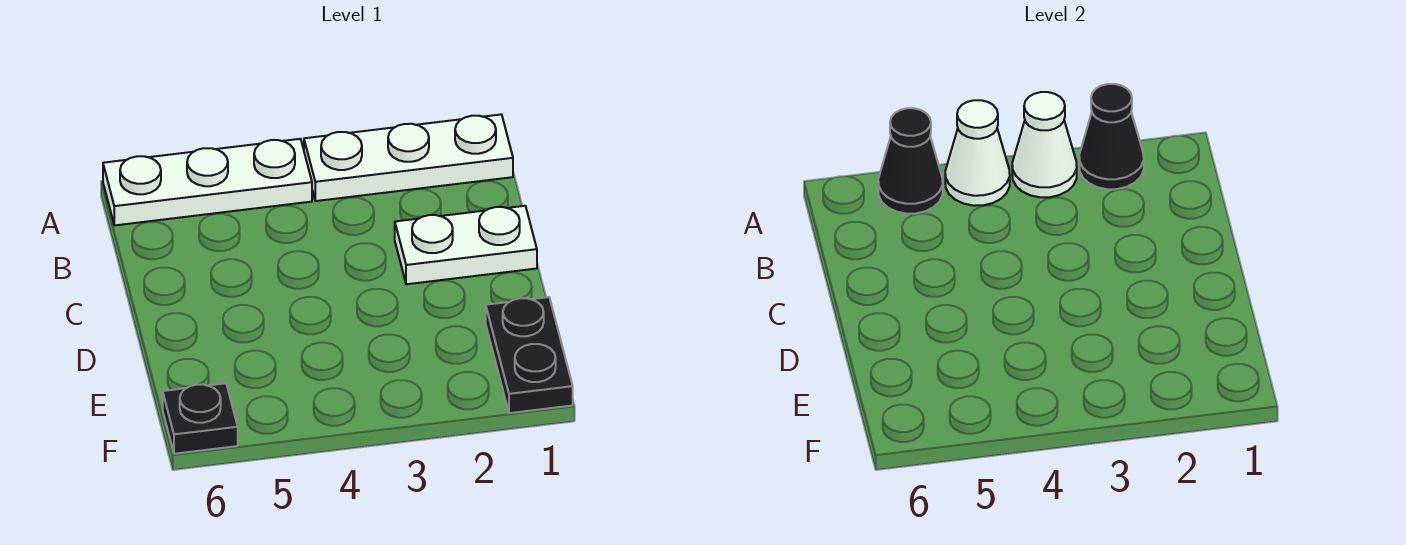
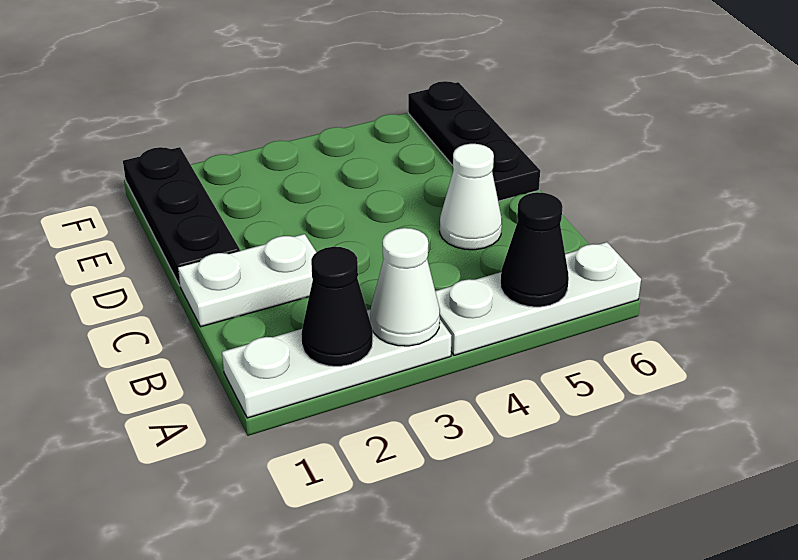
white 1x1 cone [945,100,1010,206] -> white 1x1 cone moved to [440,144,502,250]
black 1x2 plate [486,297,573,413] -> black 1x3 plate [123,147,240,286]
black 1x1 plate [163,383,238,454] -> black 1x3 plate [408,81,540,201]

